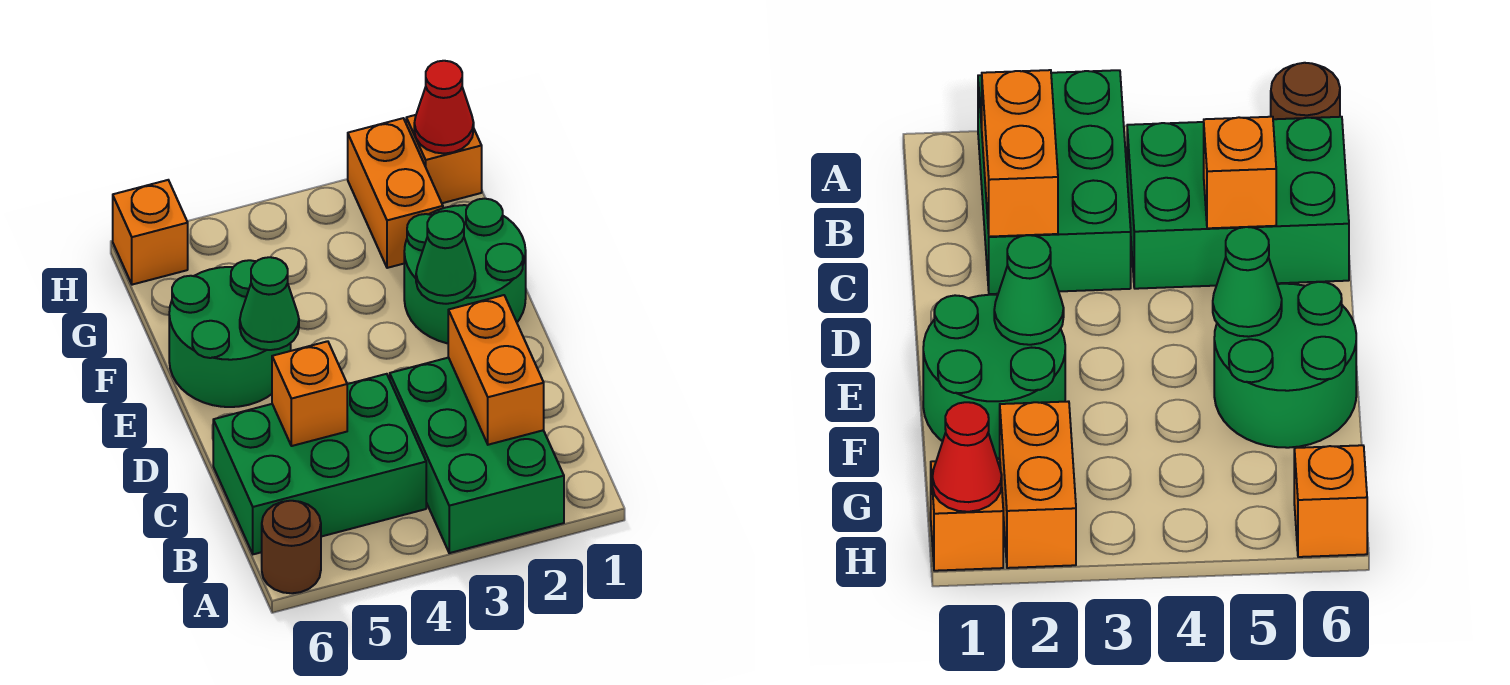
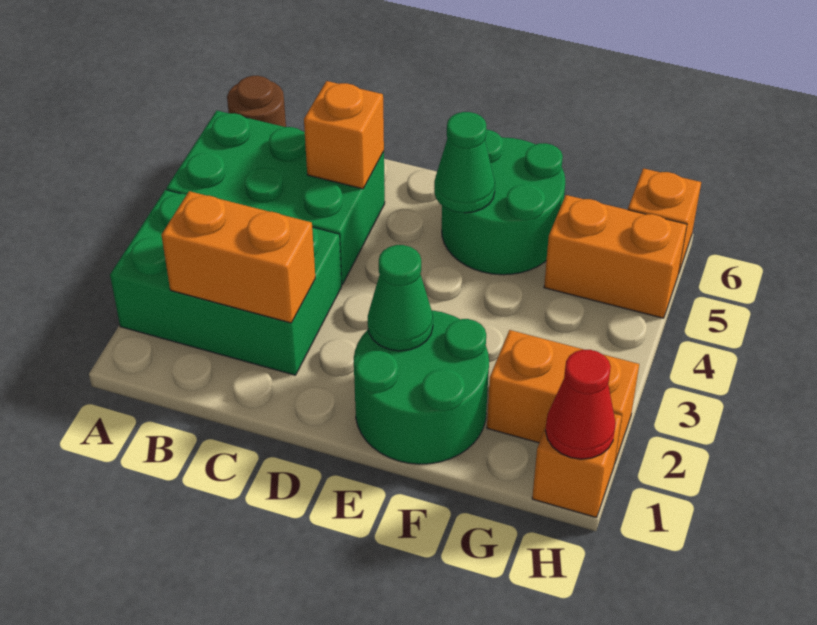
green 2x3 brick [213,374,426,554] -> green 2x3 brick turned to [167,111,385,284]
none -> orange 1x2 brick [544,195,687,318]

